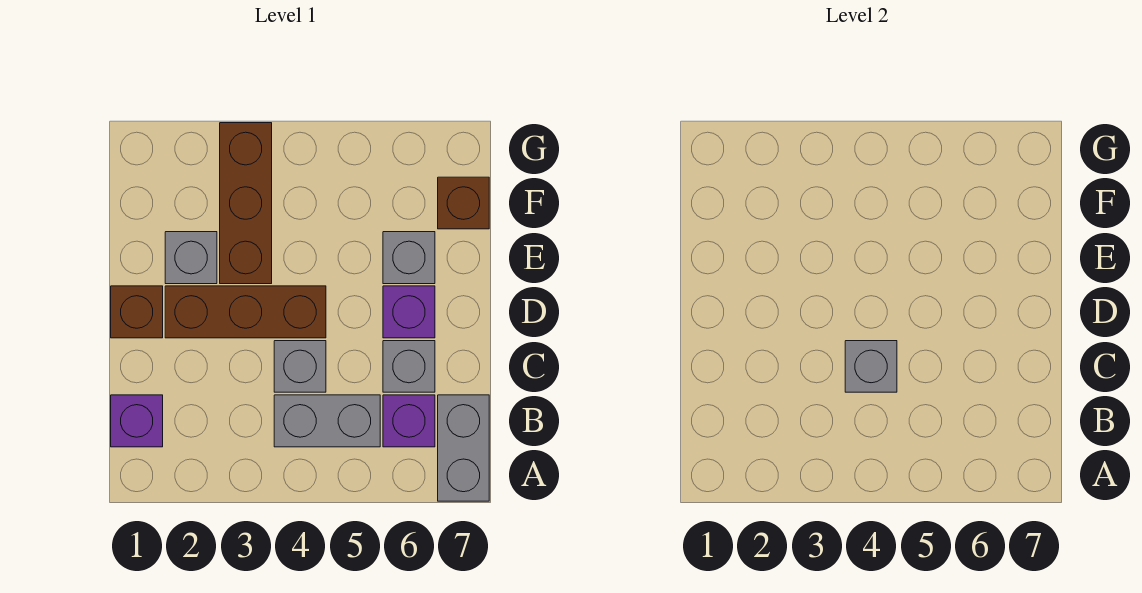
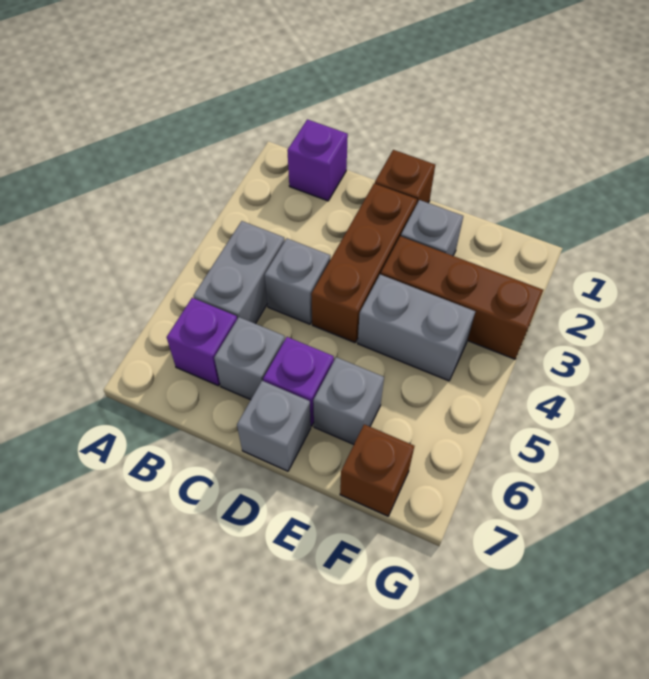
grey 1x2 brick [438,395,489,501] -> grey 1x2 brick moved to [358,274,475,381]
grey 1x1 brick [845,341,897,392] -> grey 1x1 brick moved to [237,381,311,471]

